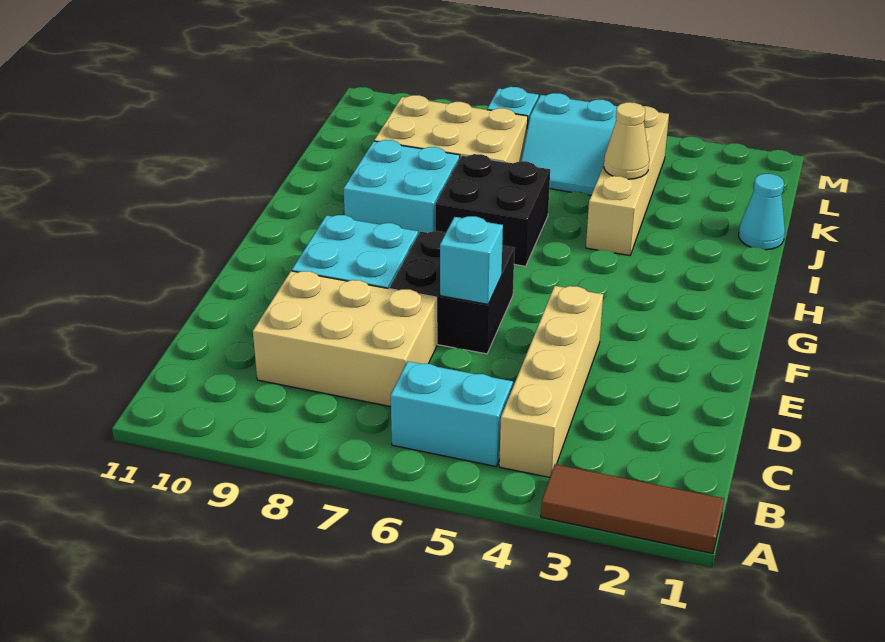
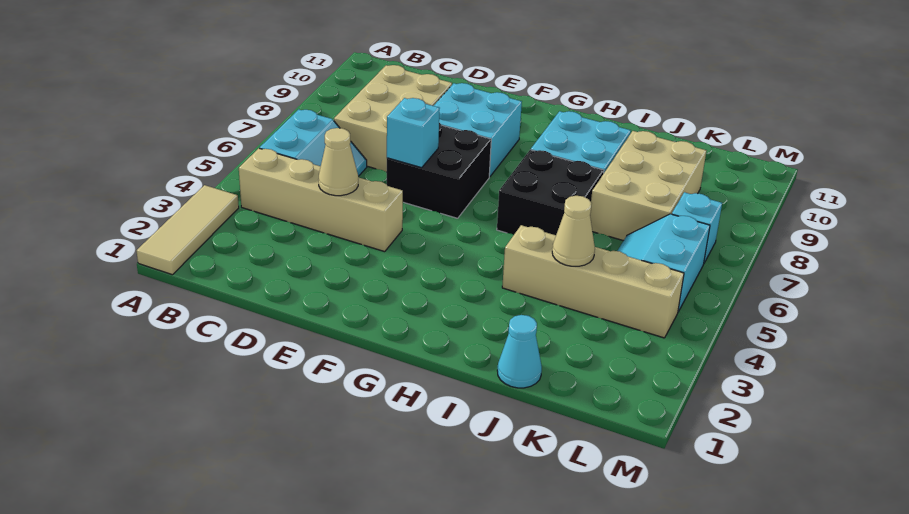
brown 1x3 tile [541,464,724,554] -> tan 1x3 tile [136,185,239,275]
none -> tan 1x1 cone [319,128,358,196]

